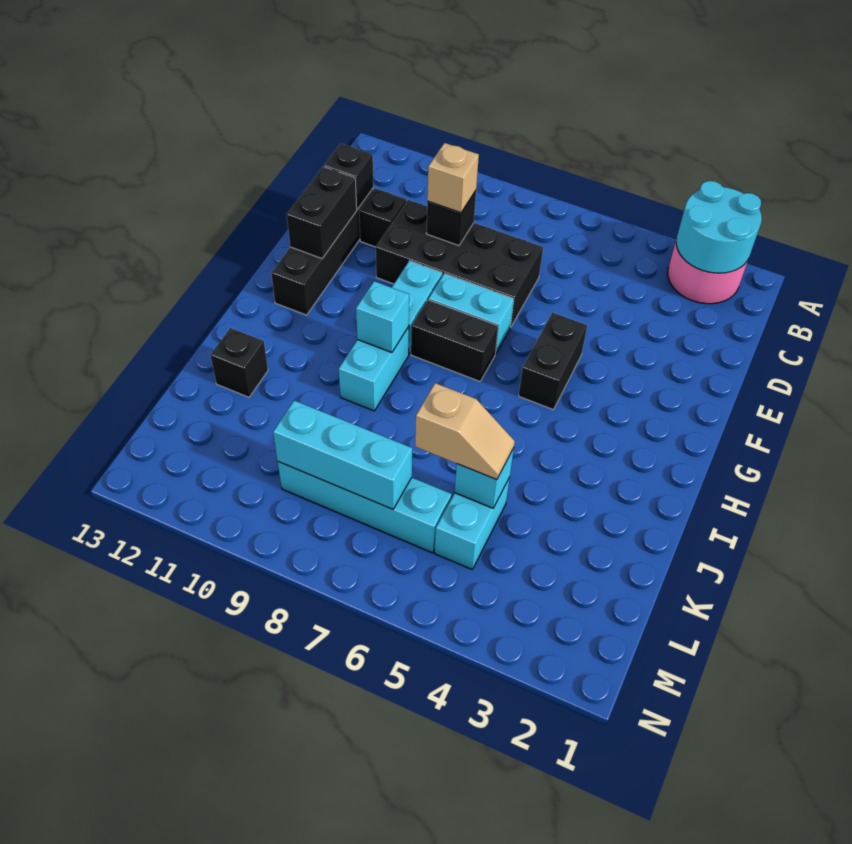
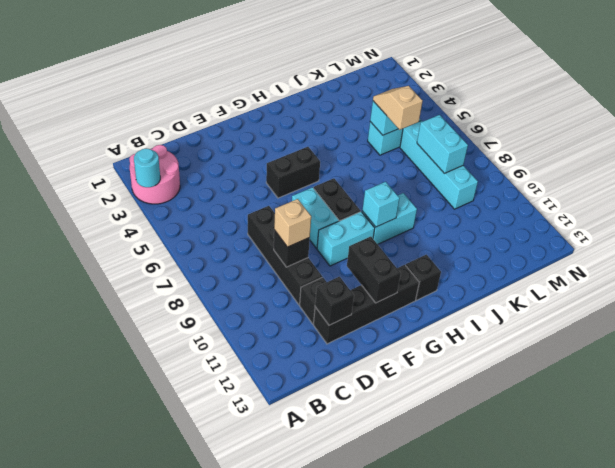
cyan 2x2 round brick [676,181,762,273] -> cyan 1x1 round brick [134,148,160,187]
black 2x4 brick [376,200,543,326] -> black 1x4 brick [248,206,322,305]
black 1x2 brick [287,167,357,259] -> black 1x2 brick turned to [347,237,401,303]
black 1x1 brick [210,328,268,397] -> black 1x1 brick moved to [406,255,441,300]
cyan 1x3 brick [273,400,412,509] -> cyan 1x2 brick [417,115,468,173]

